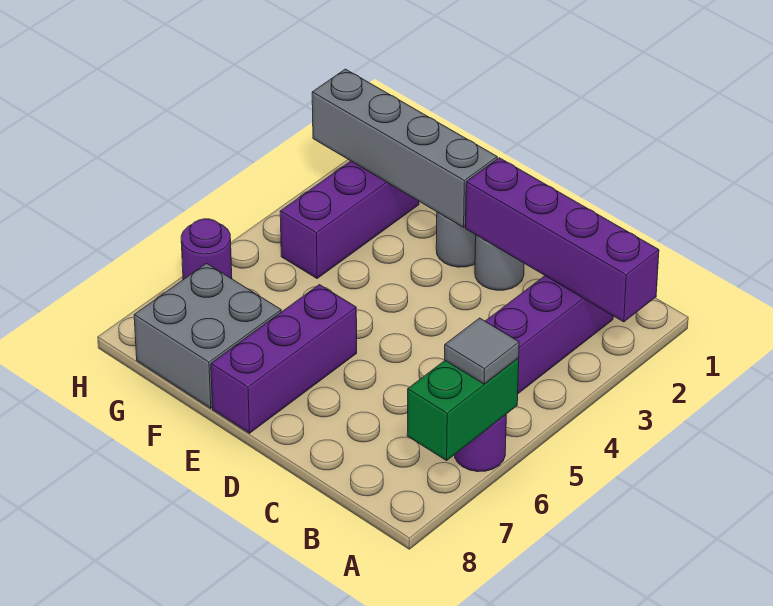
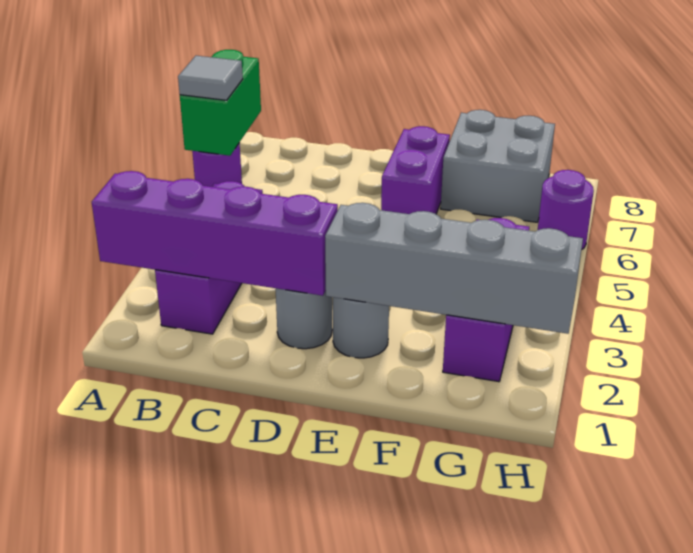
purple 1x3 brick [211,285,357,433] -> purple 1x2 brick [381,126,450,214]

